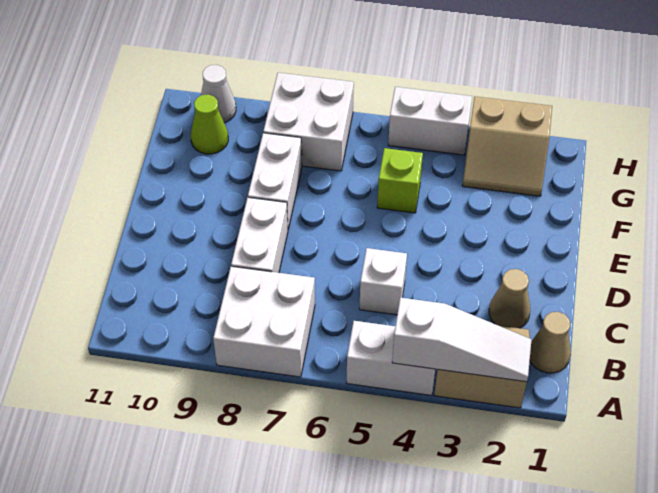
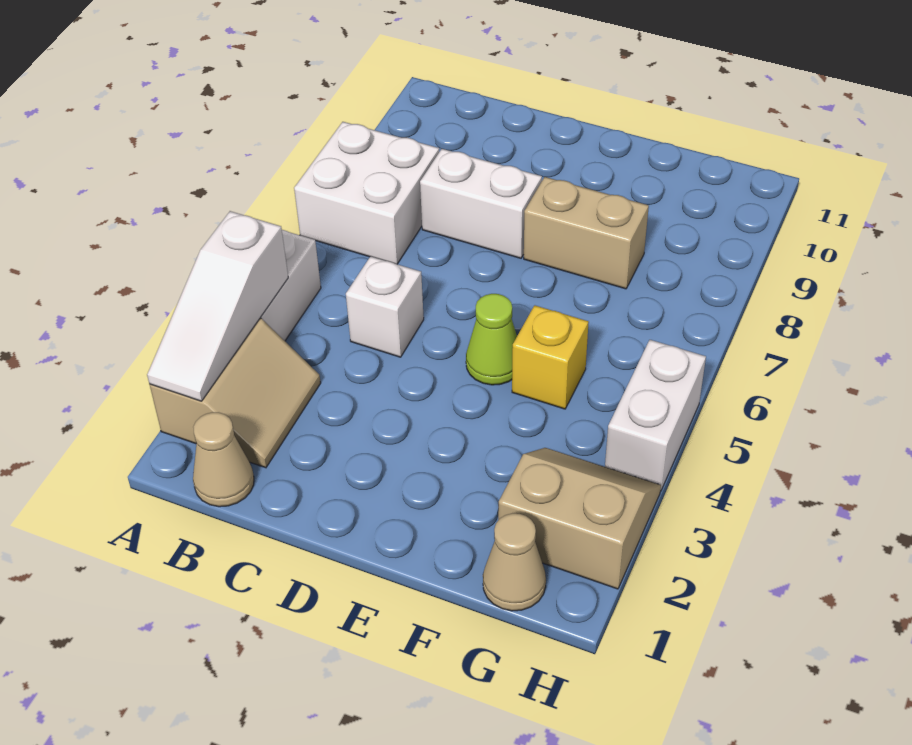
tan 1x1 cone [489,269,530,328] -> tan 1x1 cone moved to [483,513,546,611]
white 1x2 brick [248,133,302,229] -> tan 1x2 brick [524,177,649,289]
lime 1x1 brick [377,148,423,213] -> yellow 1x1 brick [512,305,589,409]
tan 2x2 slope [462,96,552,196] -> tan 2x2 slope turned to [498,448,661,589]
white 2x2 brick [263,73,354,171] -> none
lime 1x1 cone [191,95,228,154] -> lime 1x1 cone moved to [466,294,517,385]
white 1x1 cone [201,65,236,123] -> none

